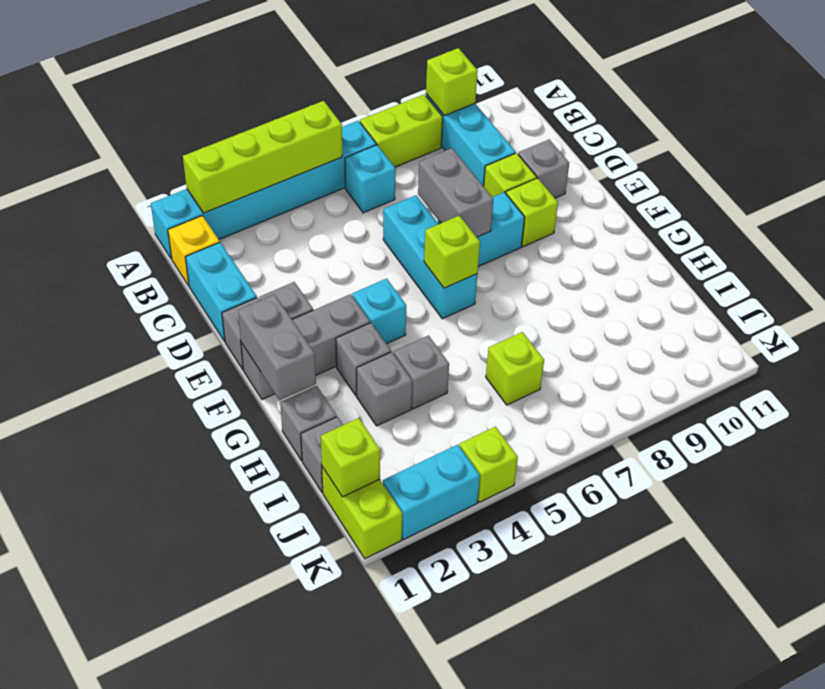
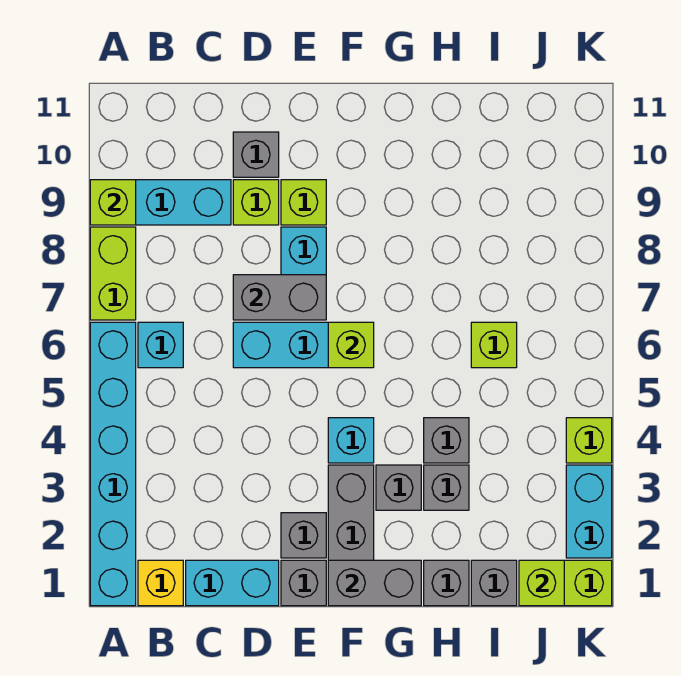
lime 1x4 brick [183,101,342,213] -> none

